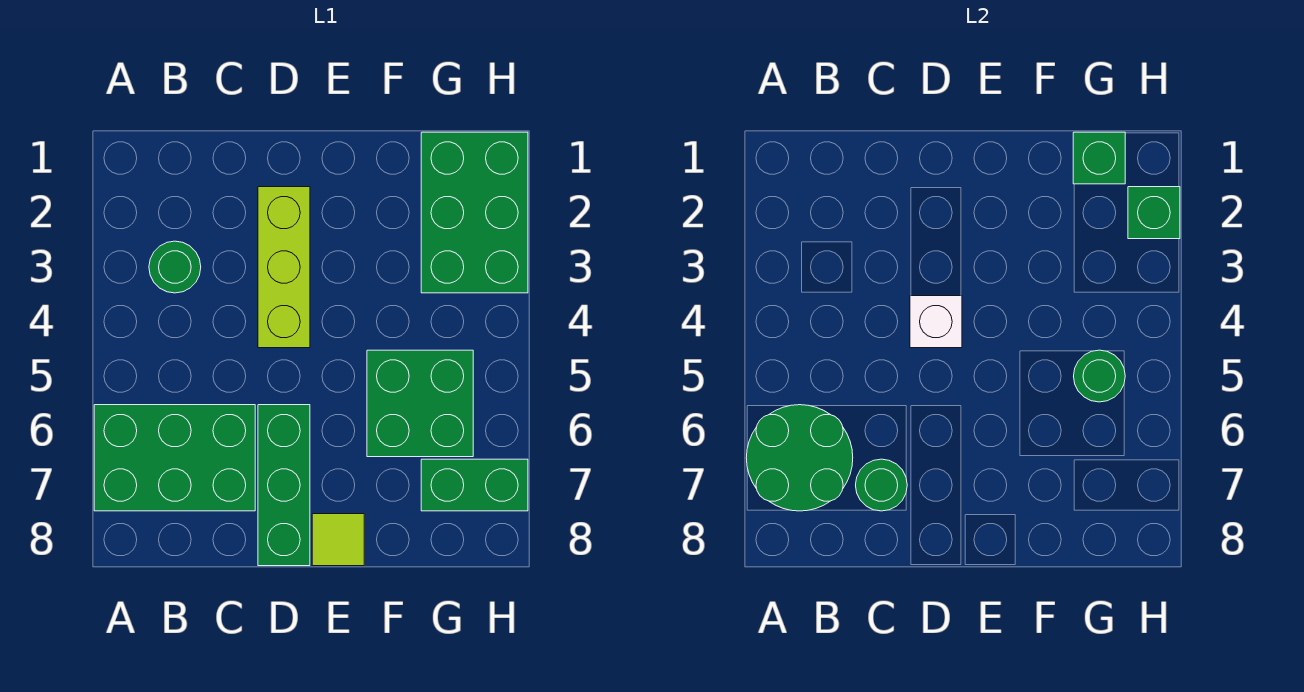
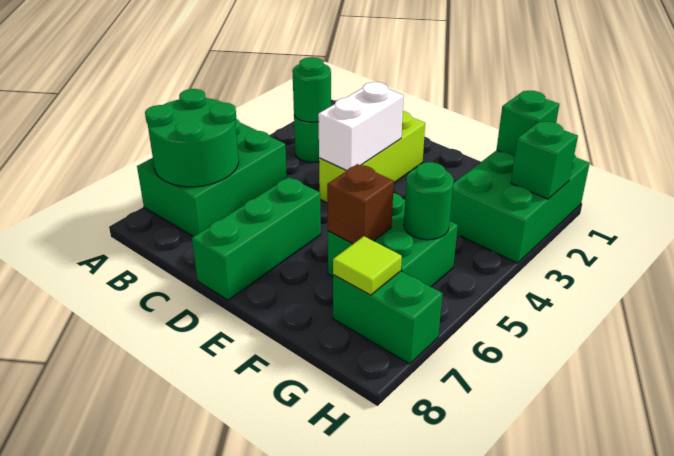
green 2x3 brick [94,405,255,511] -> green 2x3 brick turned to [137,119,287,237]
green 1x1 round brick [856,459,907,511] -> green 1x1 round brick moved to [292,57,331,122]
white 1x1 brick [910,296,962,348] -> white 1x2 brick [318,82,404,171]
lime 1x1 tile [312,514,364,566] -> lime 1x1 tile moved to [333,236,402,295]
none -> brown 1x1 brick [327,164,394,244]

